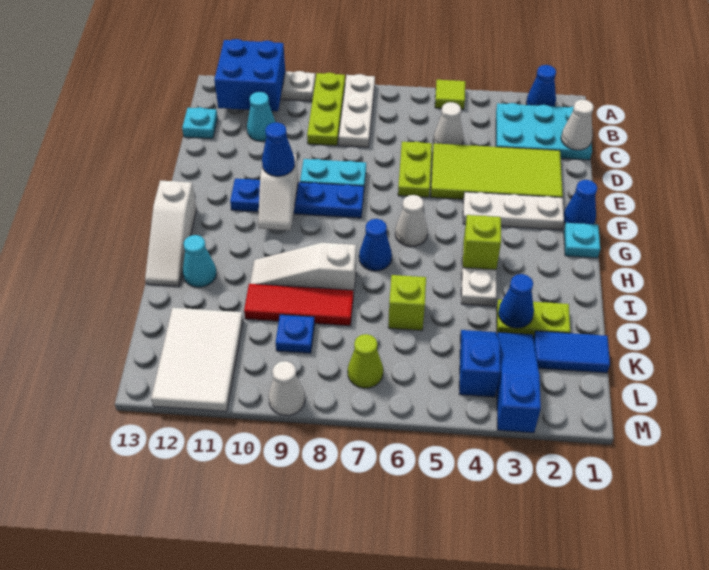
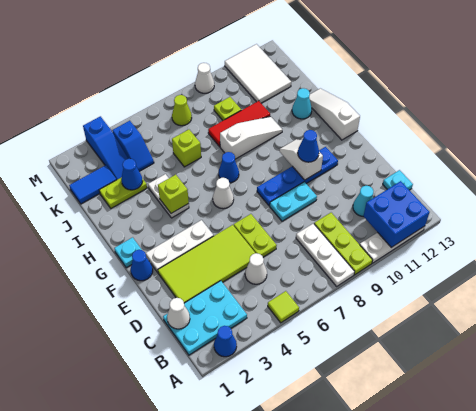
blue 1x1 plate [276,315,315,353] -> lime 1x1 plate [214,97,241,120]

